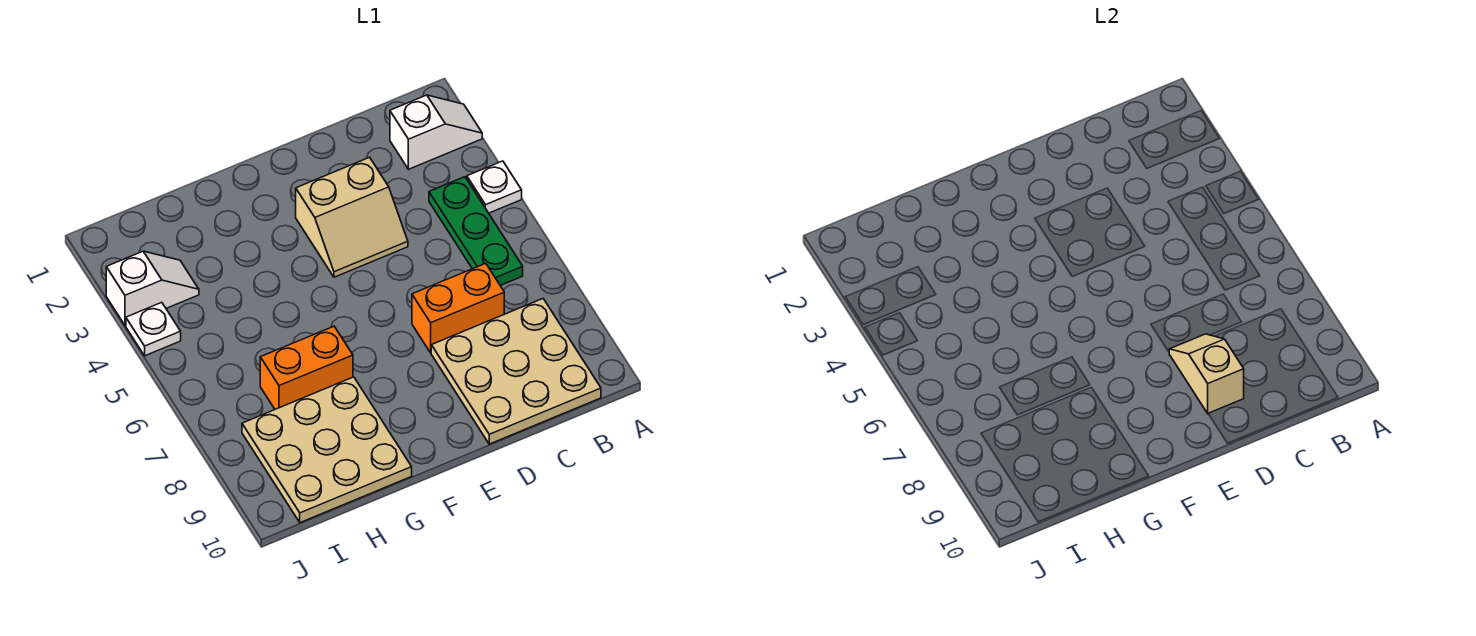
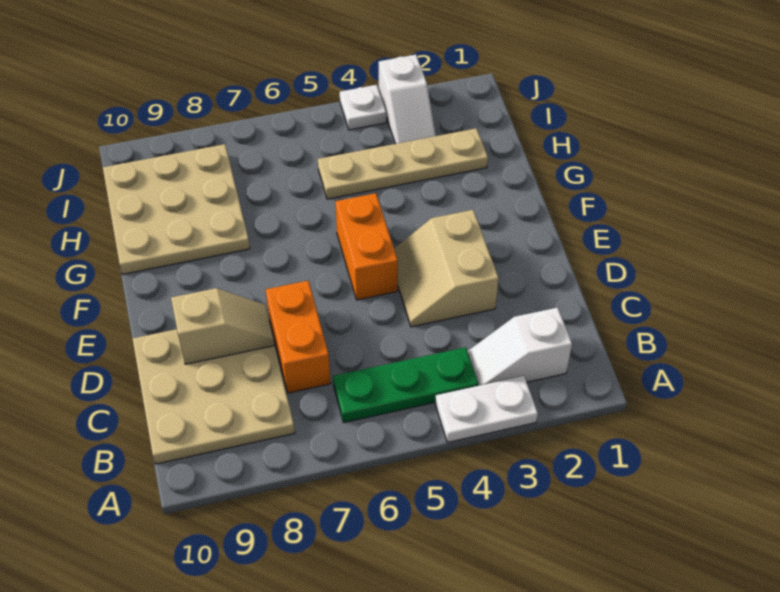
white 1x2 slope [390,95,482,169] -> white 1x2 slope turned to [468,308,572,386]
white 1x1 plate [467,161,522,213] -> white 1x2 plate [435,376,538,443]
orange 1x2 brick [260,326,353,409] -> orange 1x2 brick moved to [335,193,398,300]
none -> tan 1x4 plate [318,128,488,199]

